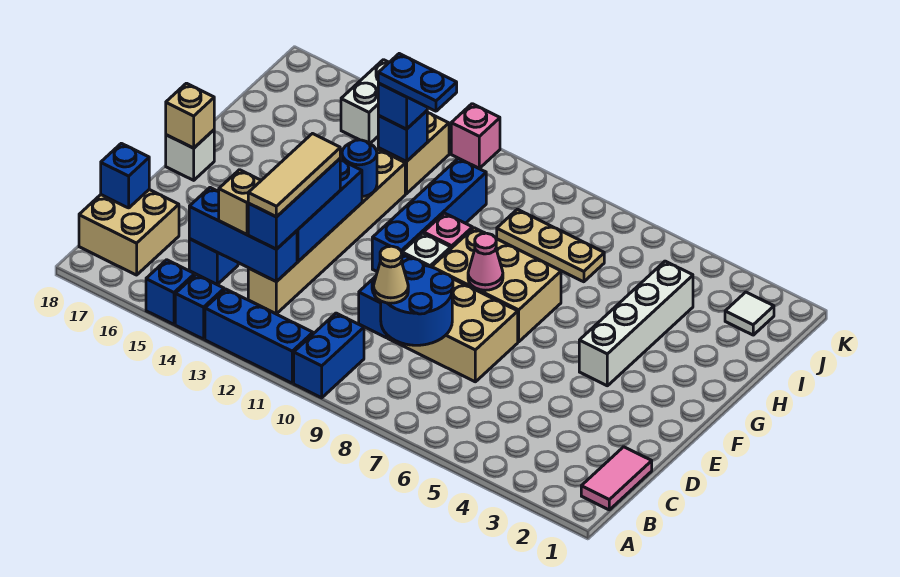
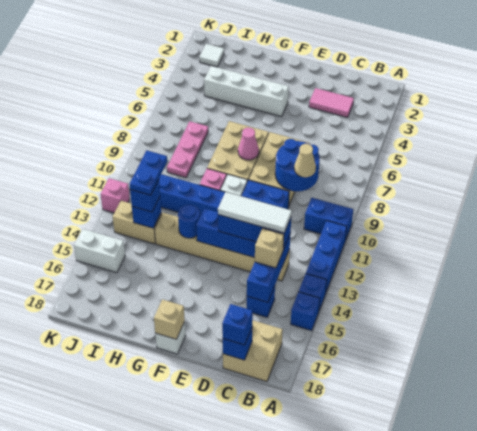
pink 1x2 tile [581,447,652,510] -> pink 1x2 tile moved to [309,88,354,117]
tan 1x3 tile [248,134,340,217] -> white 1x3 tile [218,192,292,233]
none -> blue 1x1 brick [222,304,253,345]
tan 1x3 plate [497,209,604,282] -> pink 1x3 plate [167,121,208,177]

